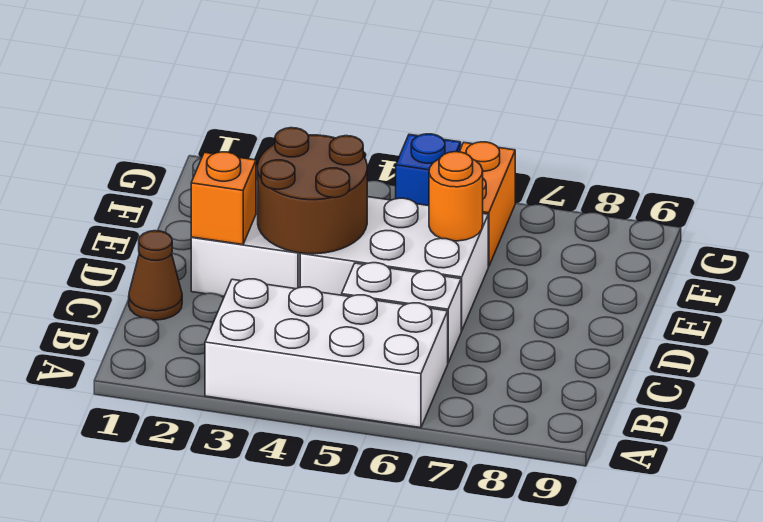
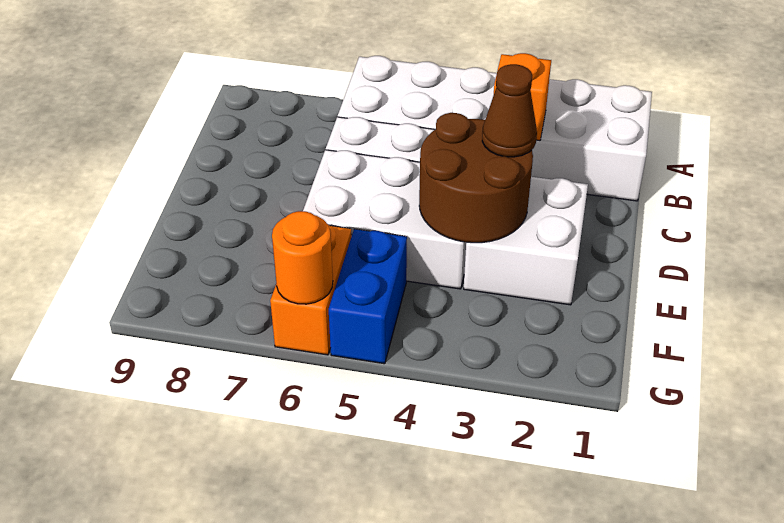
white 2x4 brick [205,279,448,428] -> white 2x6 brick [338,56,652,201]
brown 1x1 cone [129,231,182,320] -> brown 1x1 cone moved to [482,64,537,157]
orange 1x1 brick [191,152,256,245] -> orange 1x1 brick moved to [494,53,551,140]
orange 1x1 round brick [429,152,483,241] -> orange 1x1 round brick moved to [272,211,333,304]
blue 1x1 brick [396,134,461,206] -> blue 1x2 brick [329,229,407,364]

